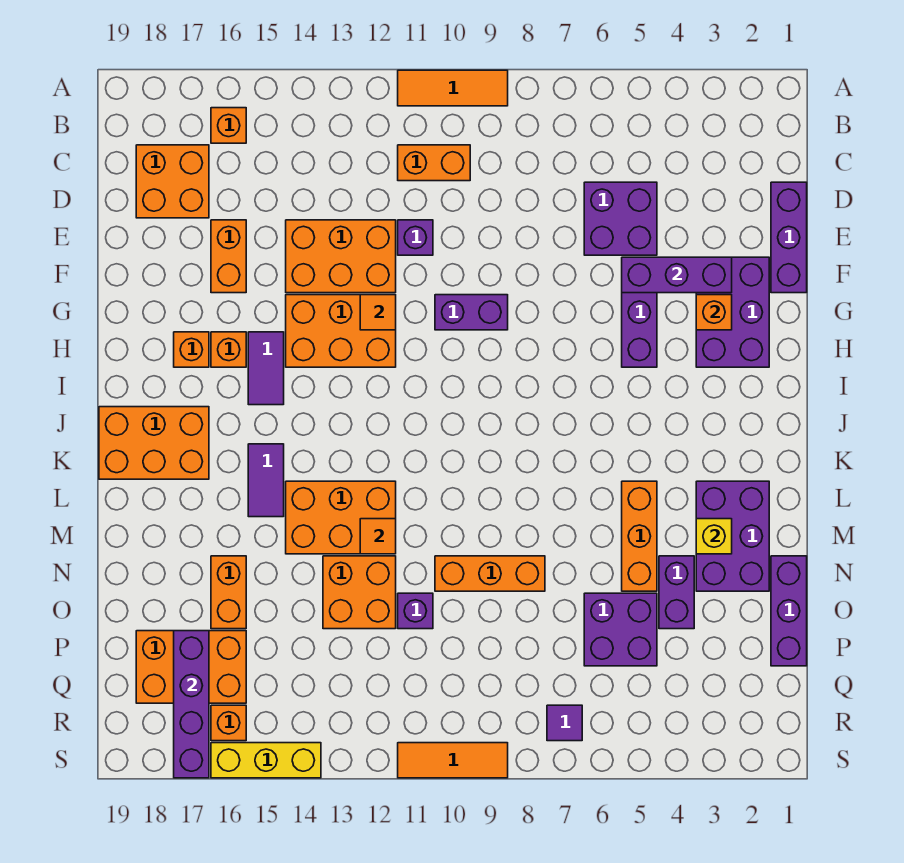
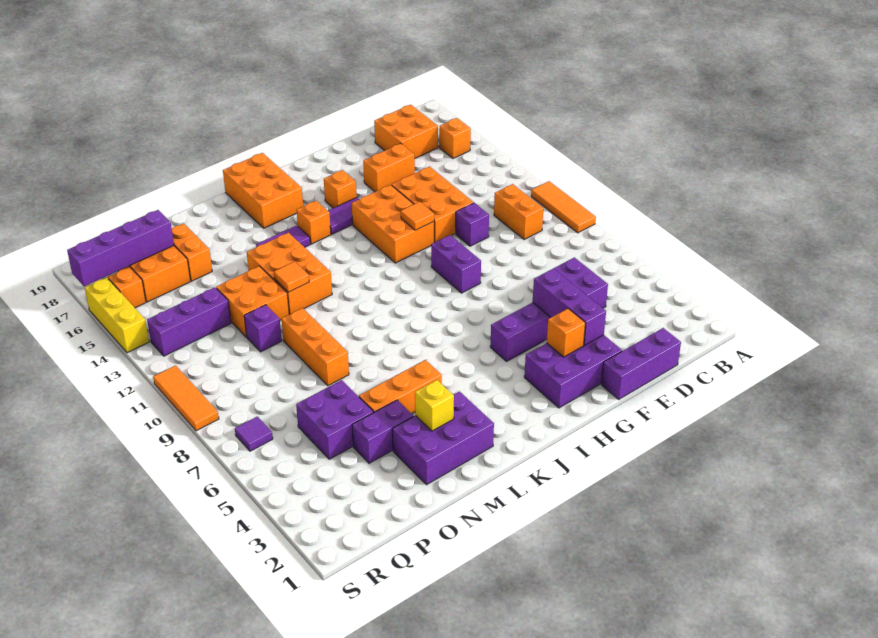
orange 1x1 brick [174,332,209,367] -> orange 1x1 brick moved to [297,201,331,244]
purple 1x3 brick [771,556,807,666] -> purple 1x3 brick moved to [147,287,231,356]
orange 1x2 brick [211,556,246,629] -> orange 1x2 brick turned to [172,223,212,281]

